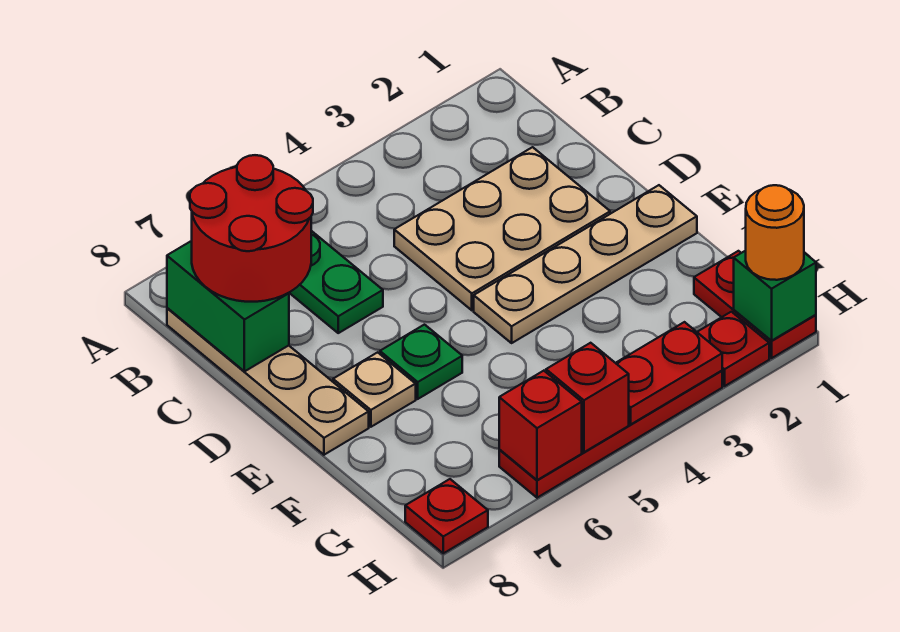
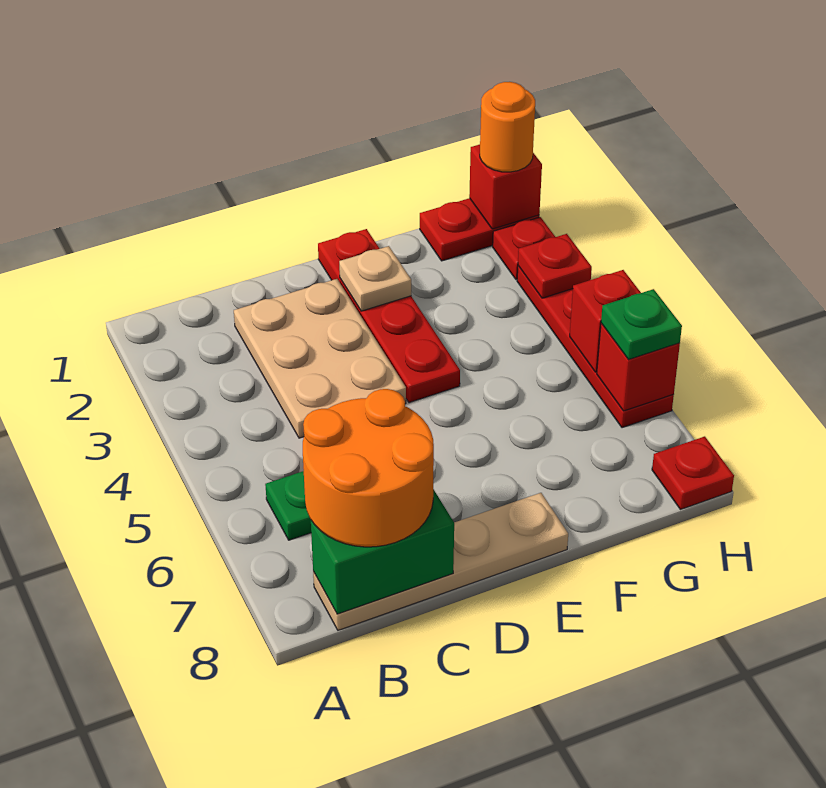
red 2x2 round brick [190,155,313,302] -> orange 2x2 round brick [303,389,434,547]
tan 1x4 plate [474,185,697,343] -> red 1x4 plate [318,229,460,403]
green 1x1 plate [380,325,462,399] -> green 1x1 plate moved to [601,289,682,360]
tan 1x1 plate [333,352,416,427] -> tan 1x1 plate moved to [339,246,411,311]
green 1x1 brick [734,251,816,341] -> red 1x1 brick [469,144,542,229]
red 1x2 plate [616,322,722,424] -> red 1x1 plate [518,234,592,298]

